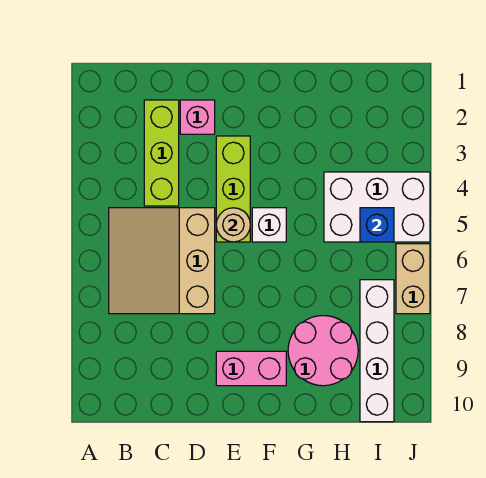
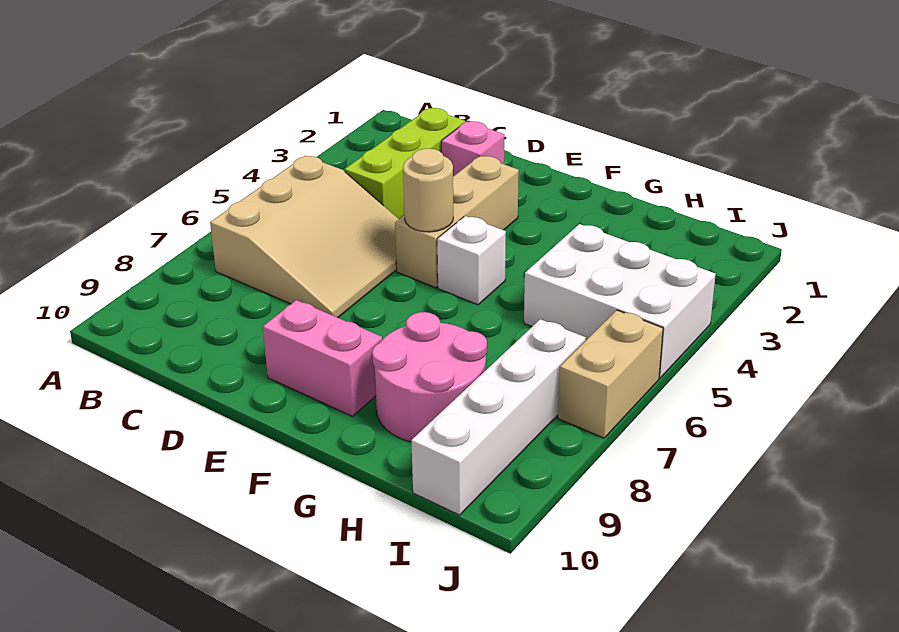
tan 3x3 slope [109,208,215,314] -> tan 3x3 slope turned to [210,156,399,318]
lime 1x3 brick [216,136,250,242] -> tan 1x3 brick [395,156,519,288]
blue 1x1 brick [360,208,394,242] -> none

